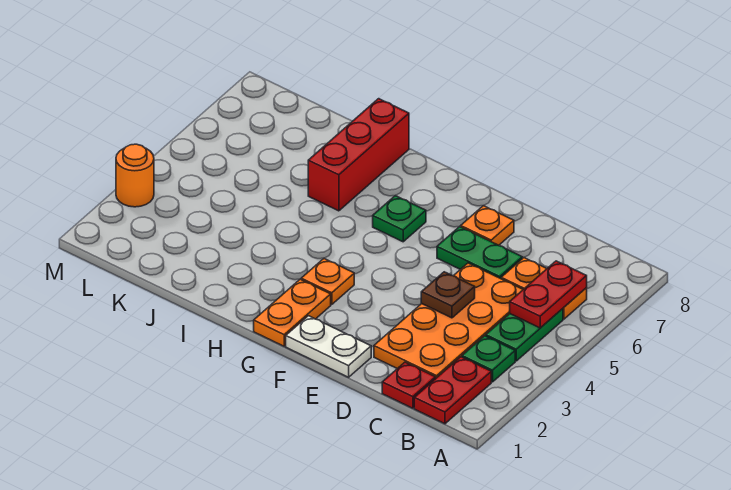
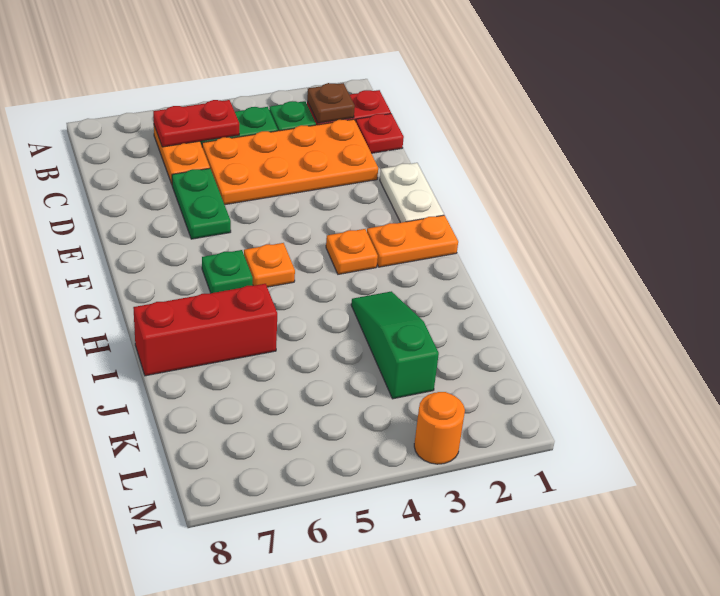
brown 1x1 plate [421,272,475,318] -> brown 1x1 plate moved to [307,83,355,123]
orange 1x1 plate [461,206,514,245] -> orange 1x1 plate moved to [244,243,295,287]
none -> green 1x3 slope [351,291,439,399]

